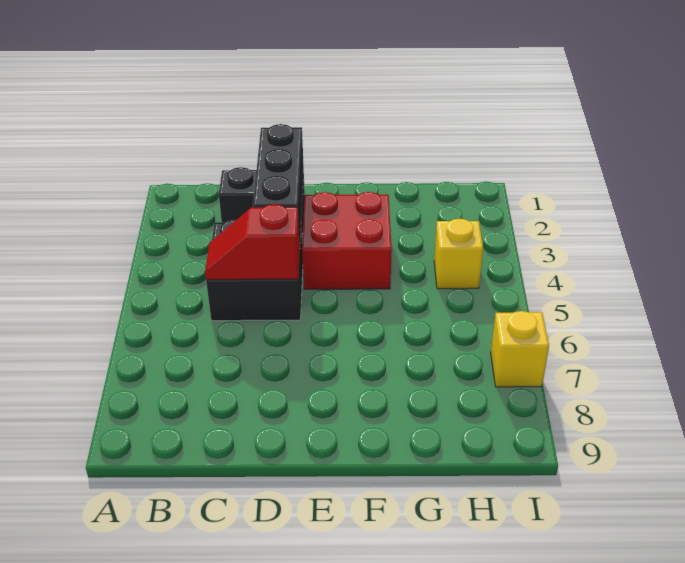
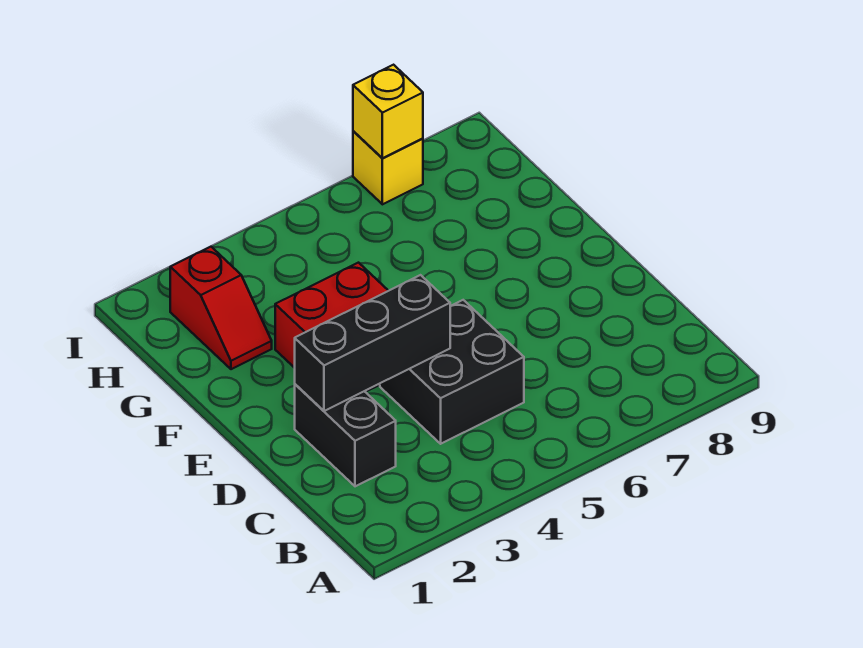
red 1x2 slope [205,204,300,280] -> red 1x2 slope moved to [170,247,272,369]
yellow 1x1 brick [434,218,483,289] -> yellow 1x1 brick moved to [353,65,423,158]

